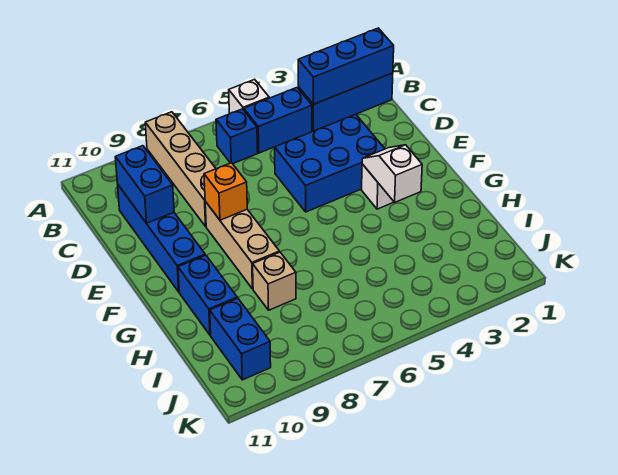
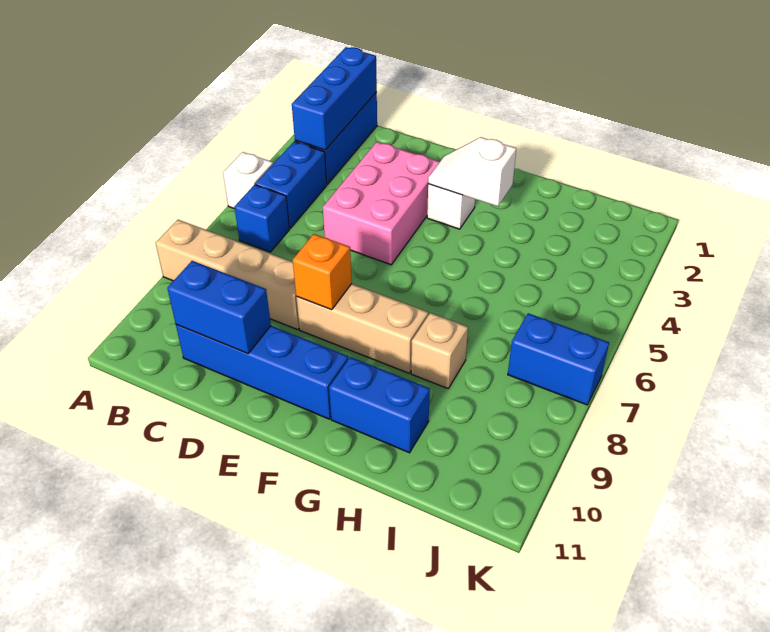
blue 2x3 brick [275,114,385,212] -> pink 2x3 brick [323,142,439,265]
blue 1x2 brick [210,298,271,380] -> blue 1x2 brick moved to [508,313,609,405]

